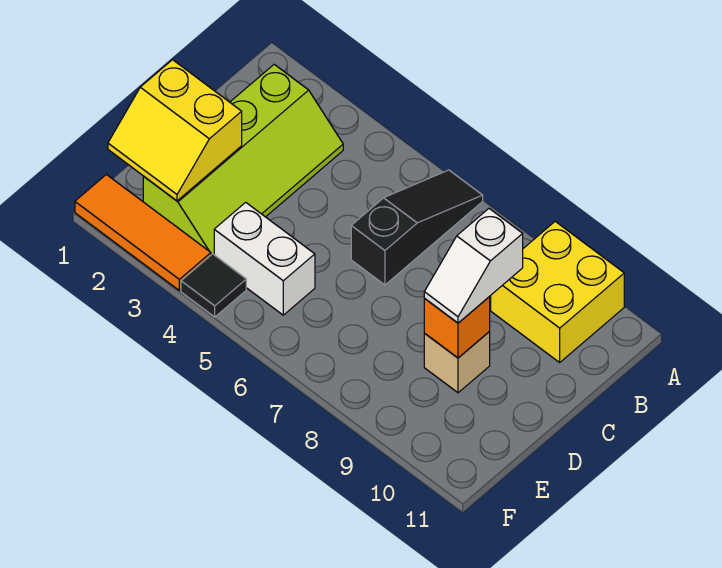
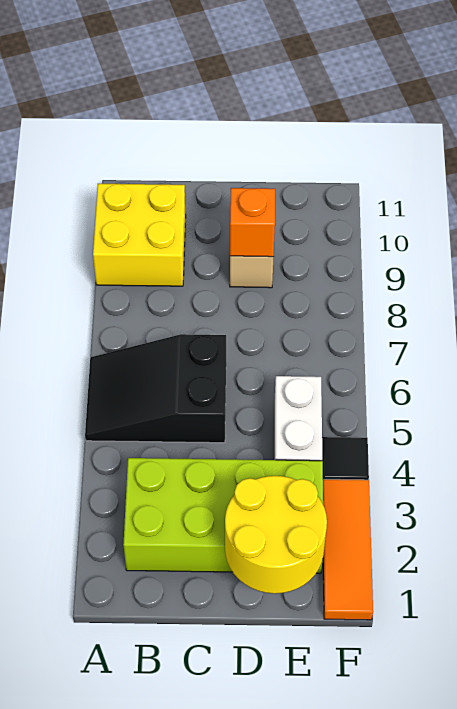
black 1x3 slope [351,170,483,285] -> black 2x3 slope [85,334,226,443]
lime 2x4 slope [143,64,343,255] -> lime 2x4 brick [123,458,323,573]
white 1x2 slope [424,209,523,323] -> none
yellow 2x2 slope [108,60,242,201] -> yellow 2x2 round brick [225,476,327,594]

